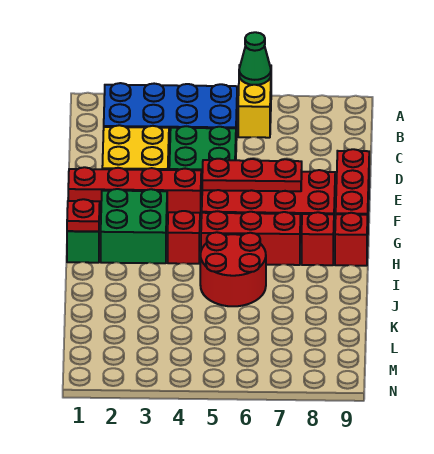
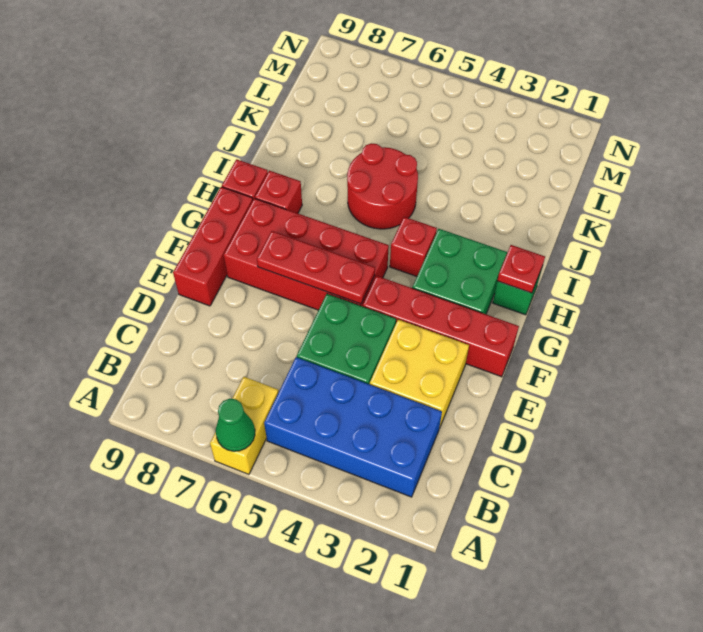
red 1x3 brick [201,211,301,265] -> none

